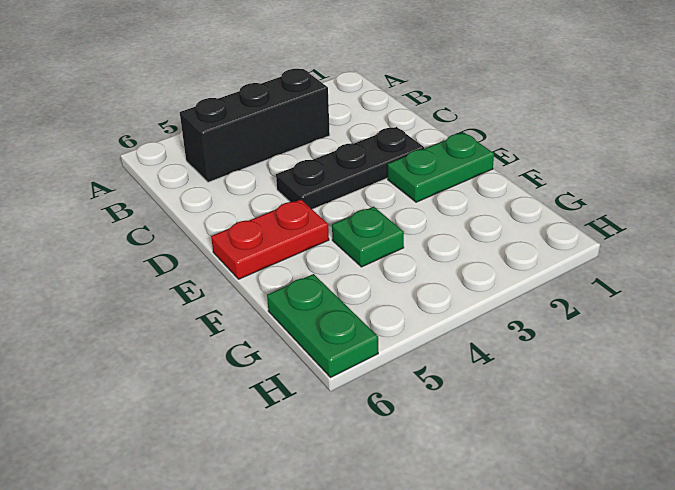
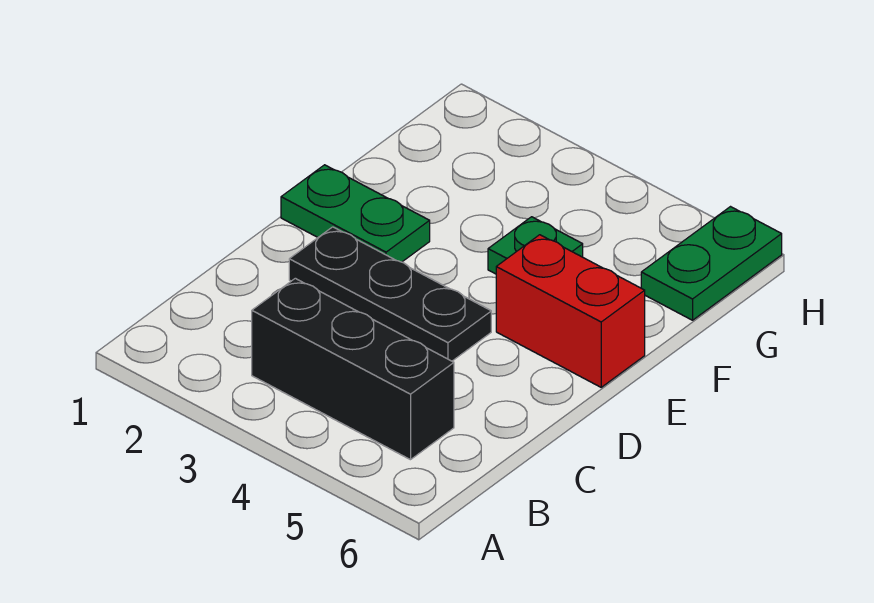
red 1x2 plate [211,199,329,279] -> red 1x2 brick [496,235,645,387]

